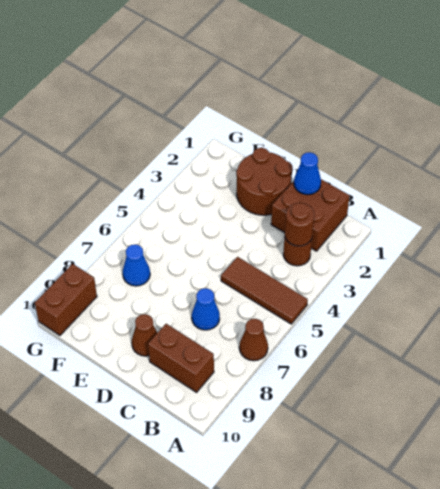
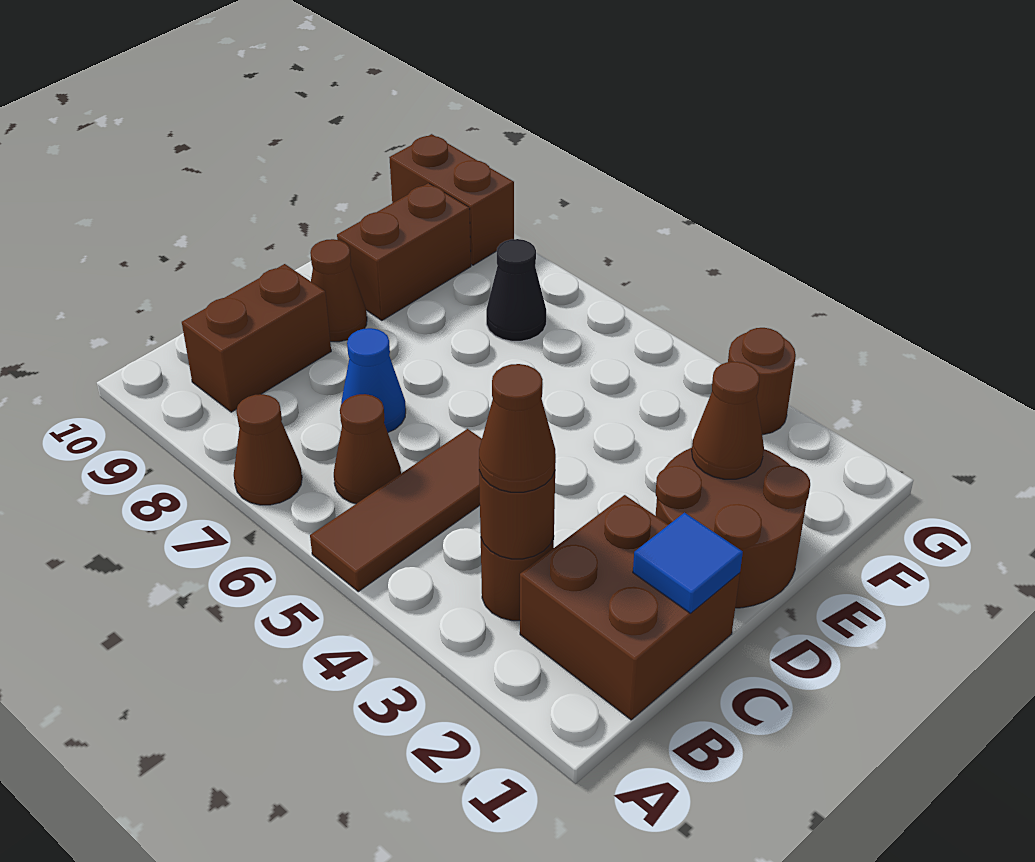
none -> brown 1x1 cone [479,364,556,492]
none -> brown 1x1 cone [334,394,401,504]
blue 1x1 cone [294,152,321,195] -> blue 1x1 tile [633,513,743,613]
none -> brown 1x1 cone [692,362,764,479]
none -> brown 1x2 brick [337,183,471,321]
blue 1x1 cone [123,244,150,286] -> black 1x1 cone [486,239,546,341]
none -> brown 1x1 round brick [728,328,796,435]

